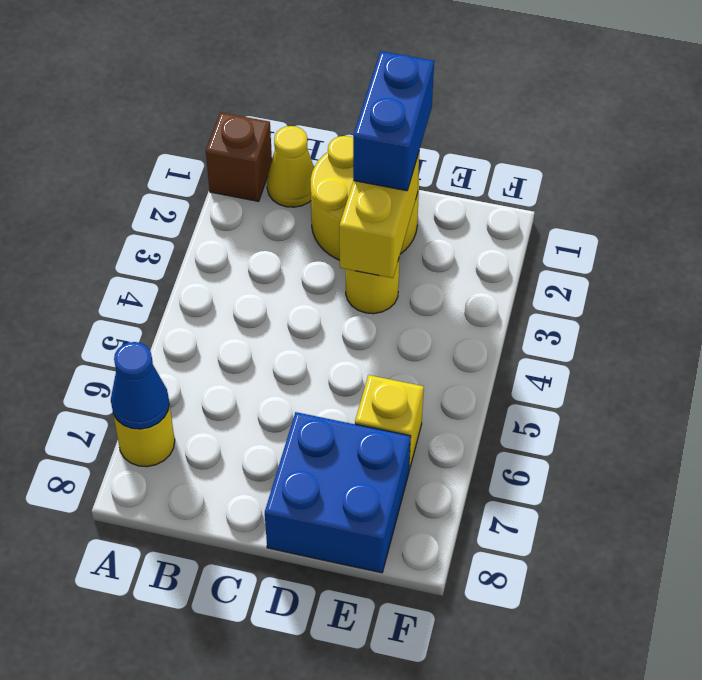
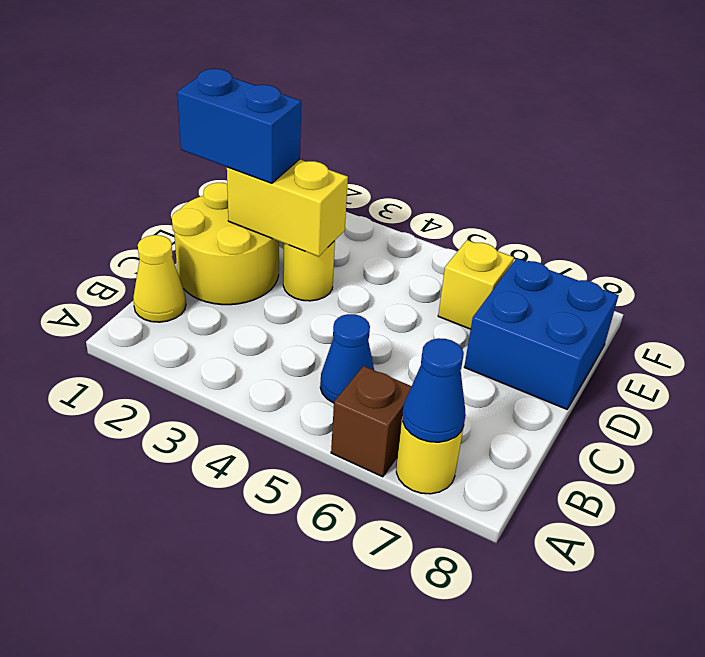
brown 1x1 brick [206,112,272,201] -> brown 1x1 brick moved to [331,366,411,477]
none -> blue 1x1 cone [320,314,374,403]

